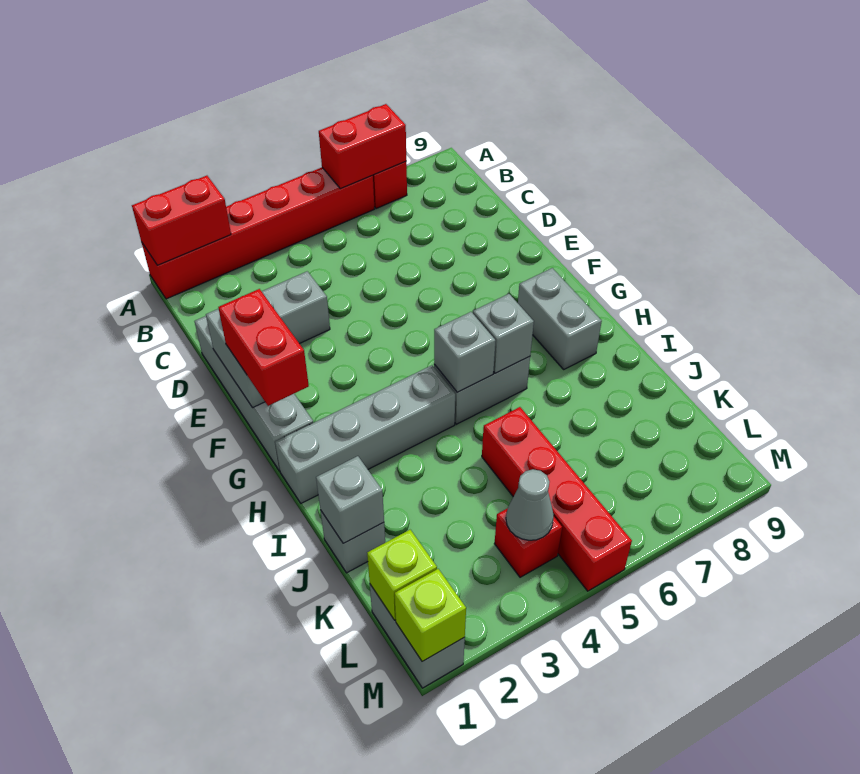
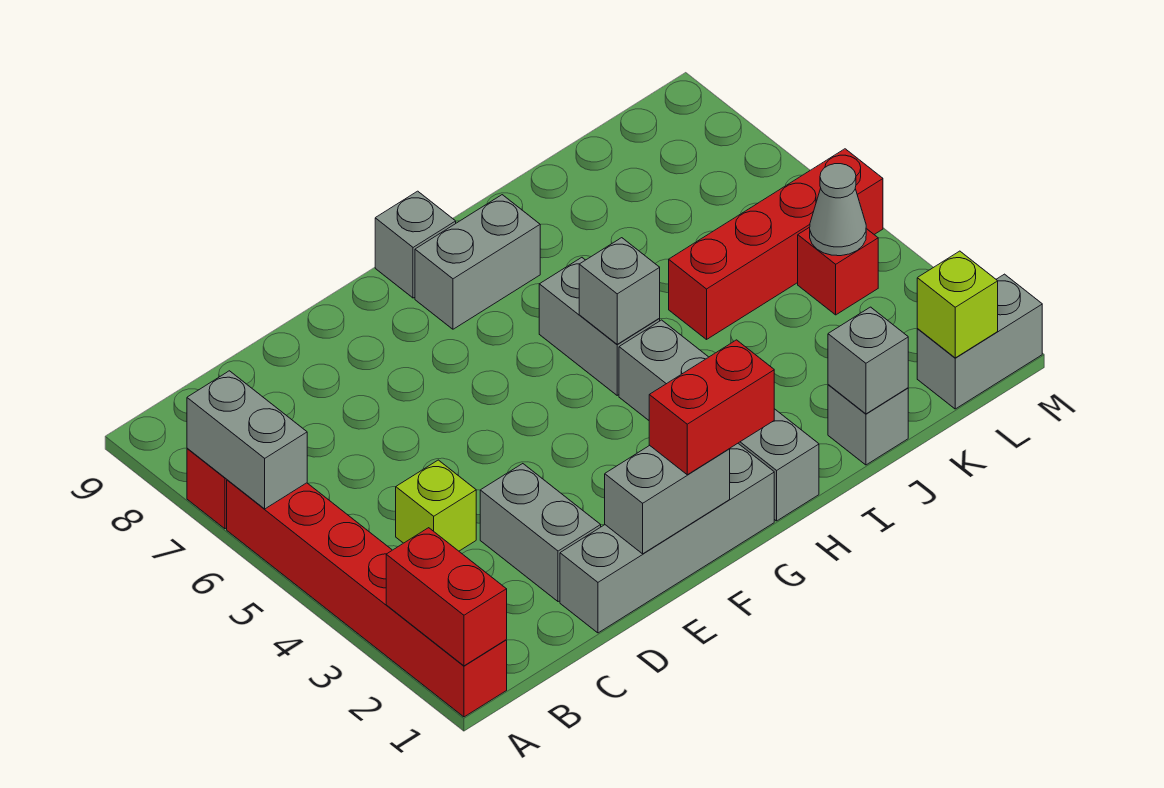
red 1x2 brick [319,104,406,189] -> grey 1x2 brick [187,371,307,509]
grey 1x1 brick [473,294,534,373] -> grey 1x1 brick moved to [375,191,456,298]
lime 1x1 brick [395,569,466,662] -> lime 1x1 brick moved to [396,460,476,551]

